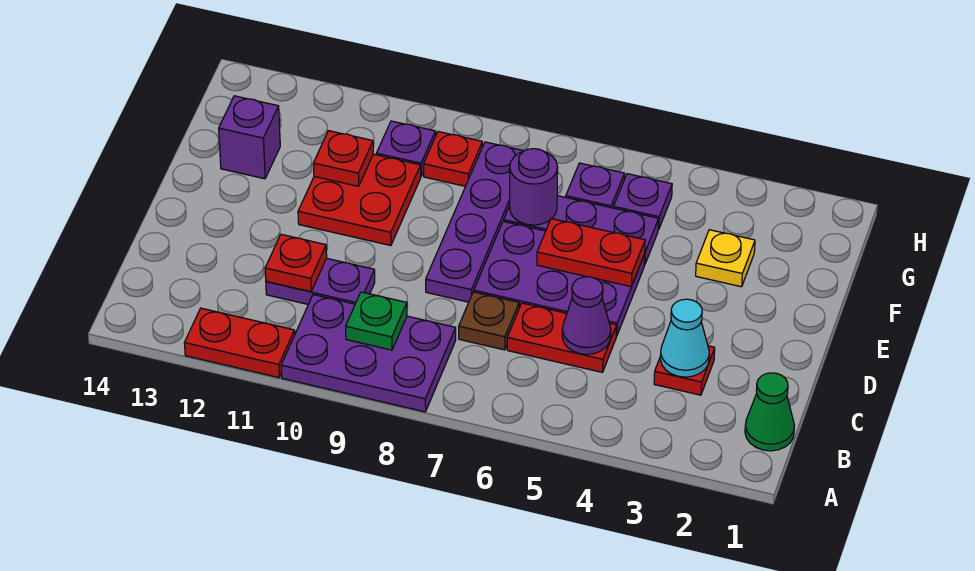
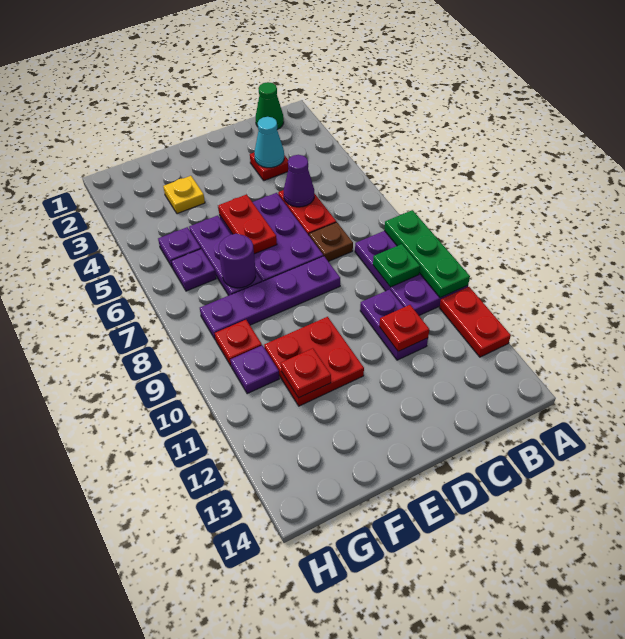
none -> green 1x3 plate [384,210,470,298]
purple 1x1 brick [219,96,280,179] -> none

